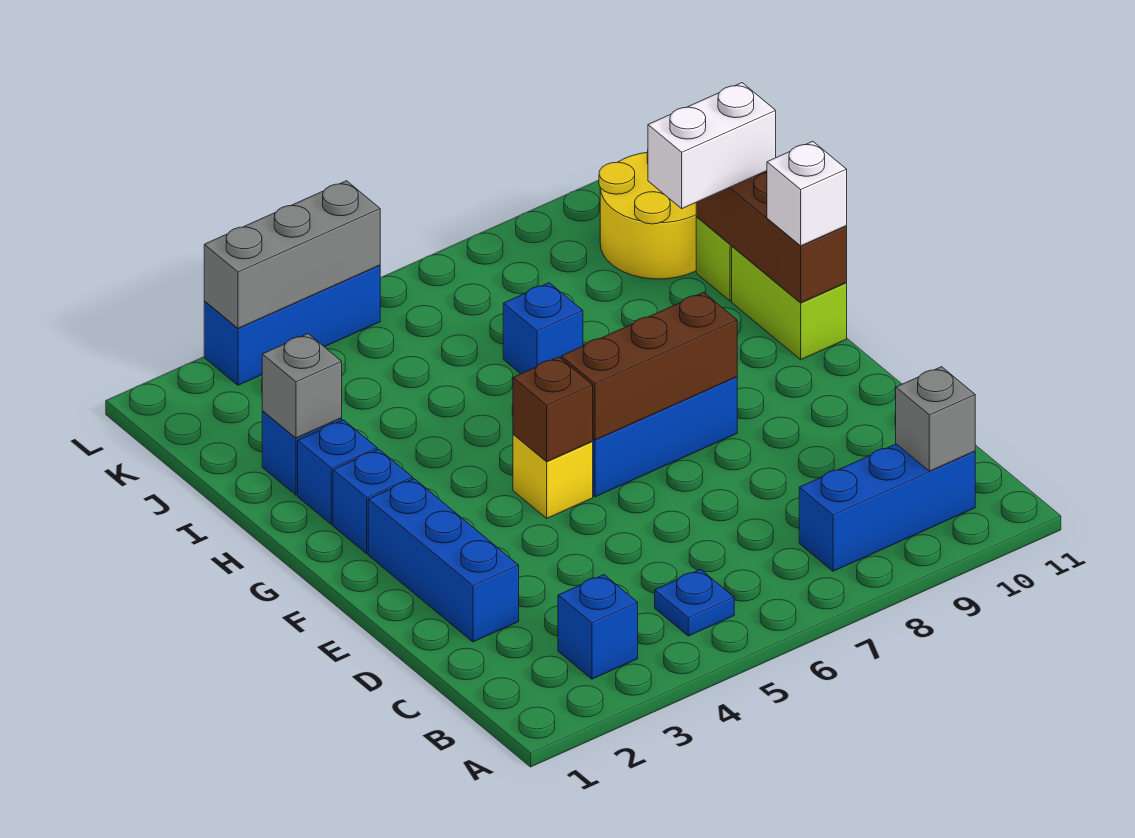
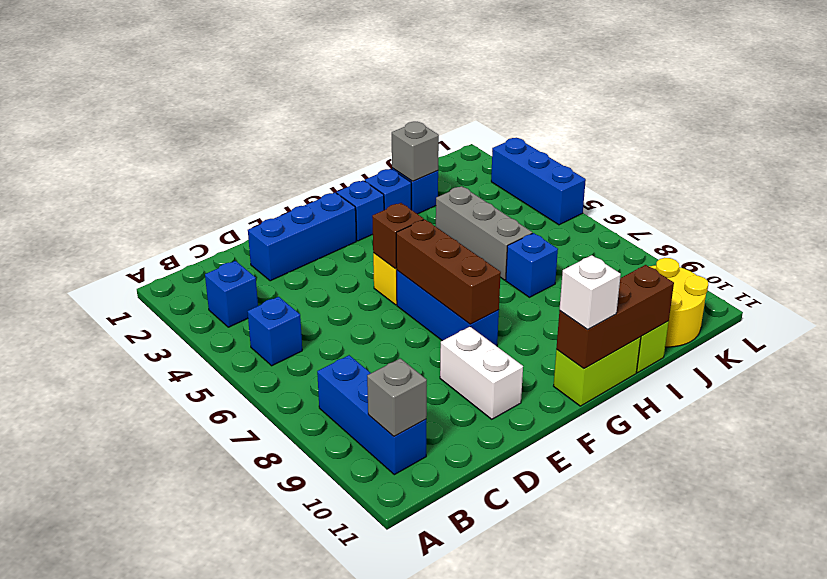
blue 1x1 plate [655,569,734,636] -> blue 1x1 brick [248,297,302,366]
white 1x2 brick [648,83,776,209] -> white 1x2 brick moved to [440,327,523,419]
grey 1x3 brick [204,181,380,328] -> grey 1x3 brick moved to [436,186,532,280]

